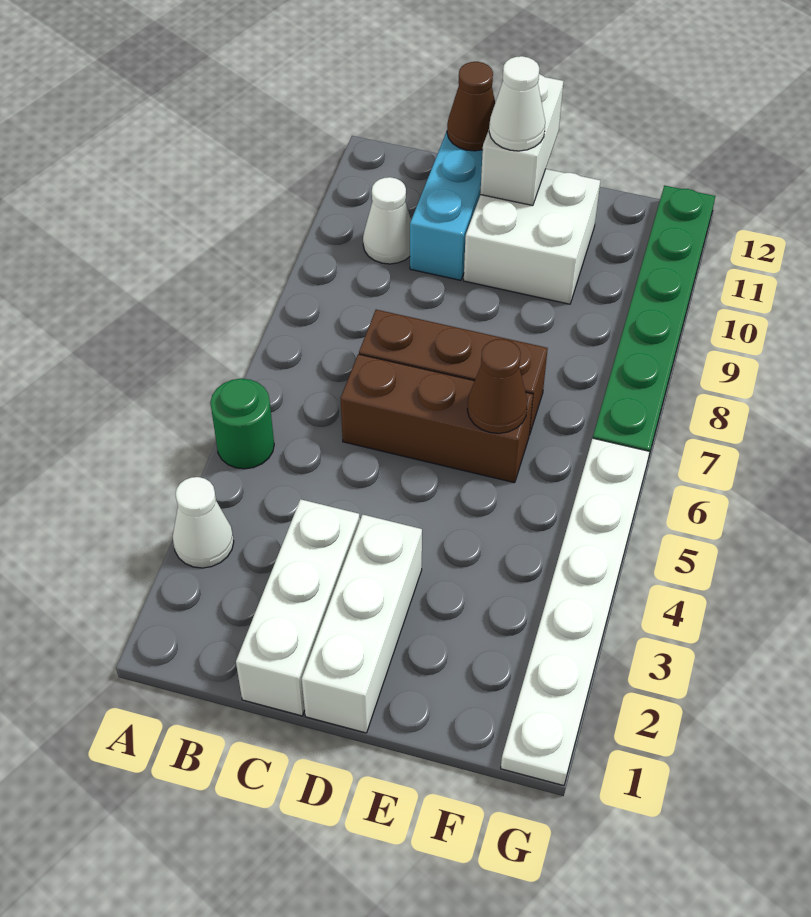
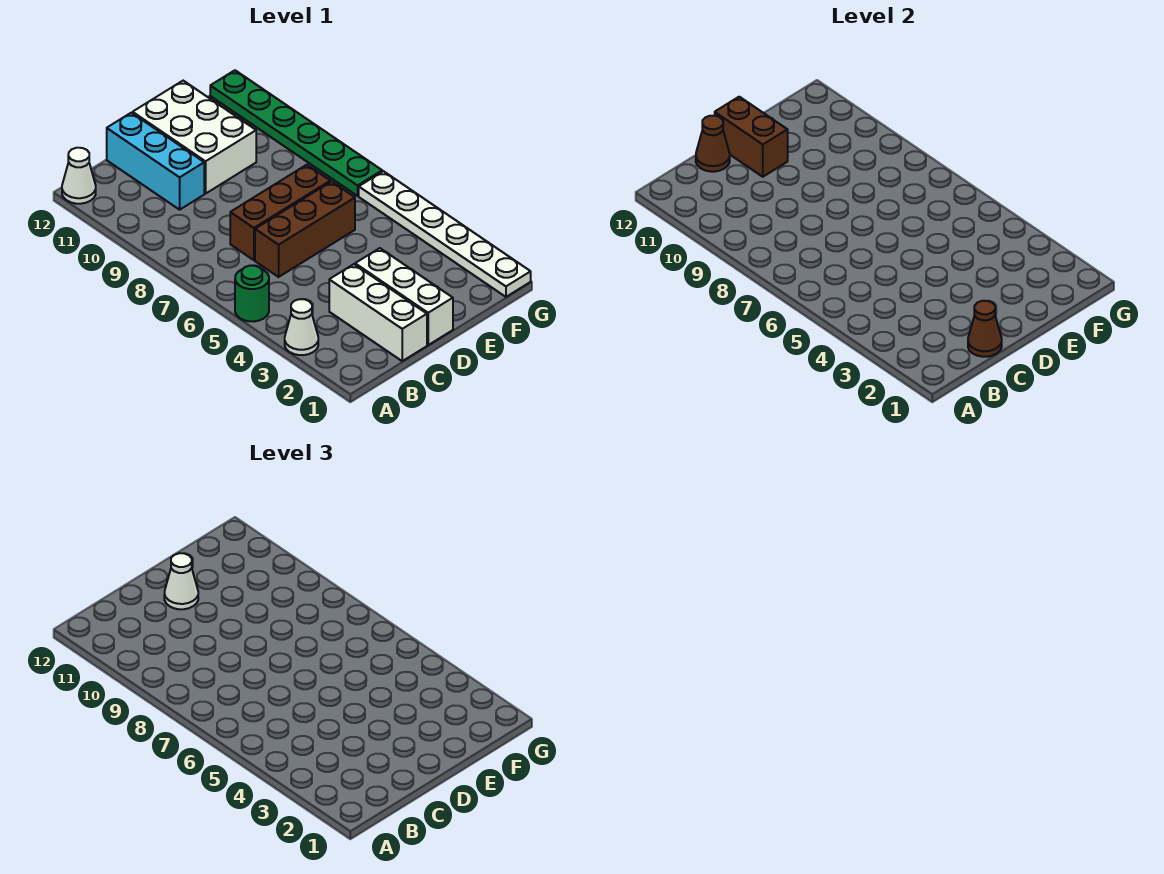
white 1x1 cone [363,177,411,264] -> white 1x1 cone moved to [62,148,96,204]
white 2x2 brick [464,169,600,304] -> white 2x3 brick [133,81,256,194]
white 1x2 brick [480,74,563,206] -> brown 1x2 brick [715,97,788,177]
brown 1x1 cone [467,339,528,433] -> brown 1x1 cone moved to [968,301,1002,357]

